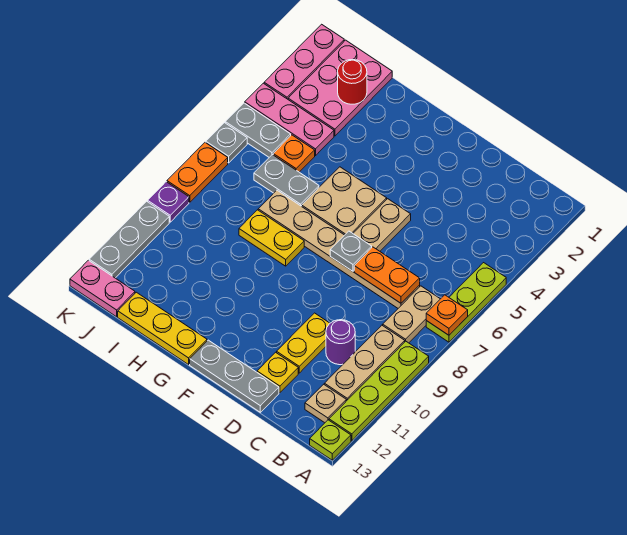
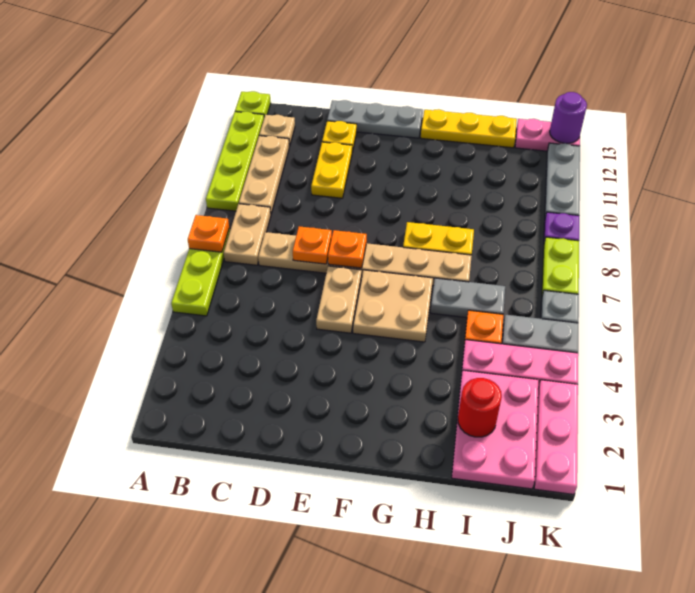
orange 1x2 plate [354,247,420,303] -> orange 1x1 plate [293,226,332,264]
purple 1x1 round brick [326,320,355,365] -> purple 1x1 round brick moved to [550,92,587,143]
grey 1x1 plate [330,231,372,271] -> orange 1x1 plate [328,230,367,268]
orange 1x2 plate [167,143,228,202] -> lime 1x2 plate [542,237,579,295]

